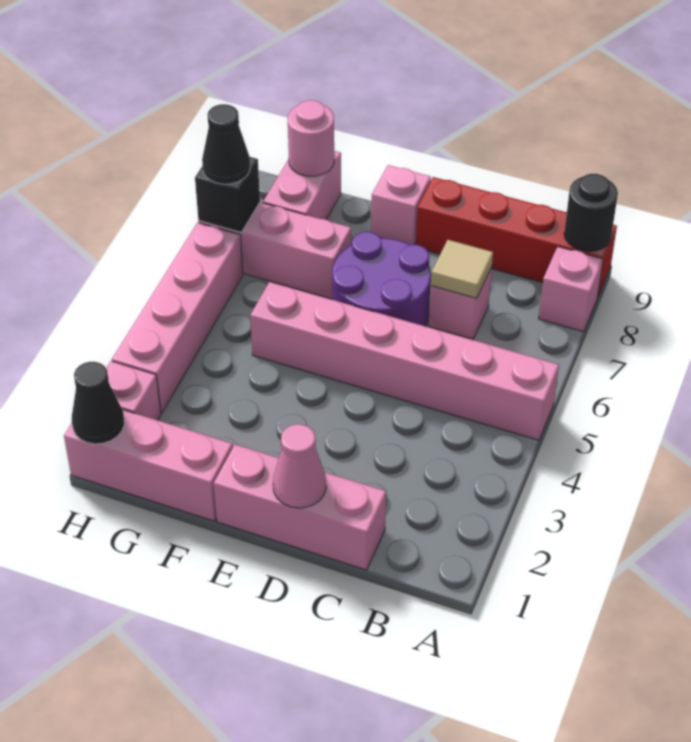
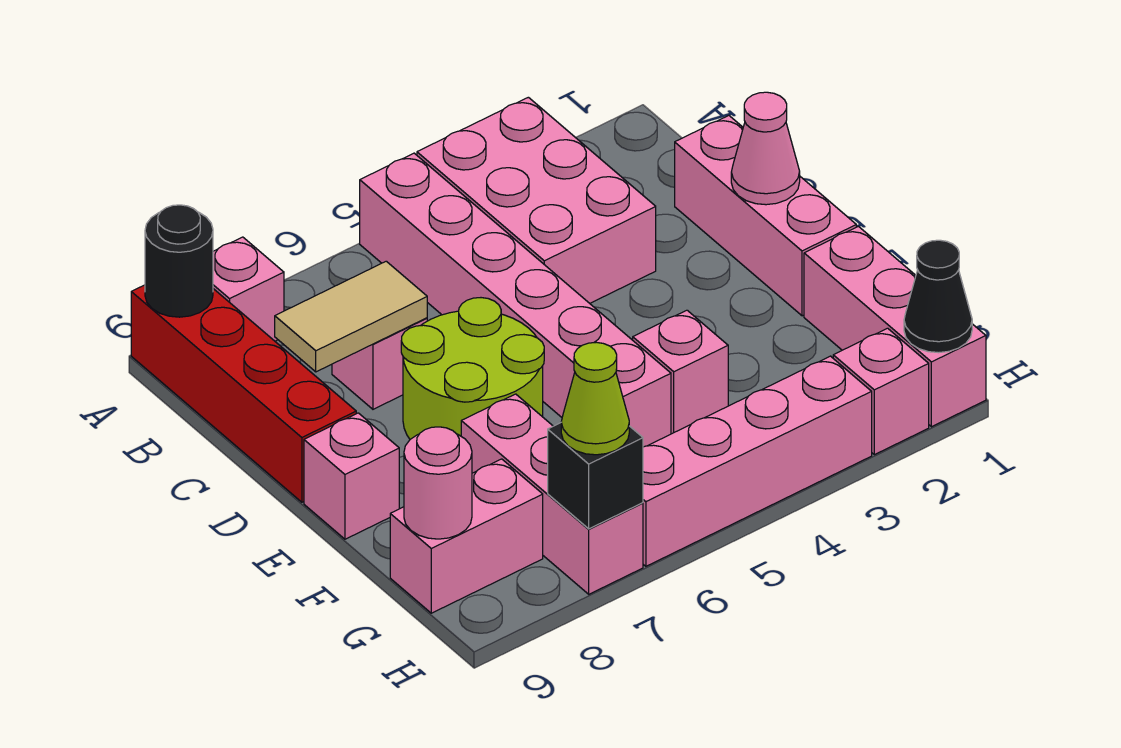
none -> pink 2x3 brick [417,97,656,303]
tan 1x1 tile [431,240,493,298] -> tan 1x2 tile [275,261,427,372]
purple 2x2 round brick [332,232,431,326] -> lime 2x2 round brick [401,298,544,439]
none -> pink 1x1 brick [633,310,728,434]
black 1x1 cone [202,104,250,184] -> lime 1x1 cone [561,342,629,455]

